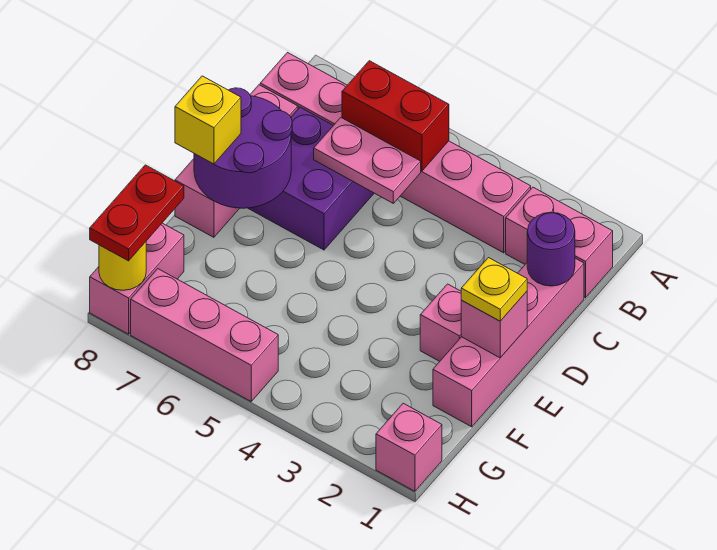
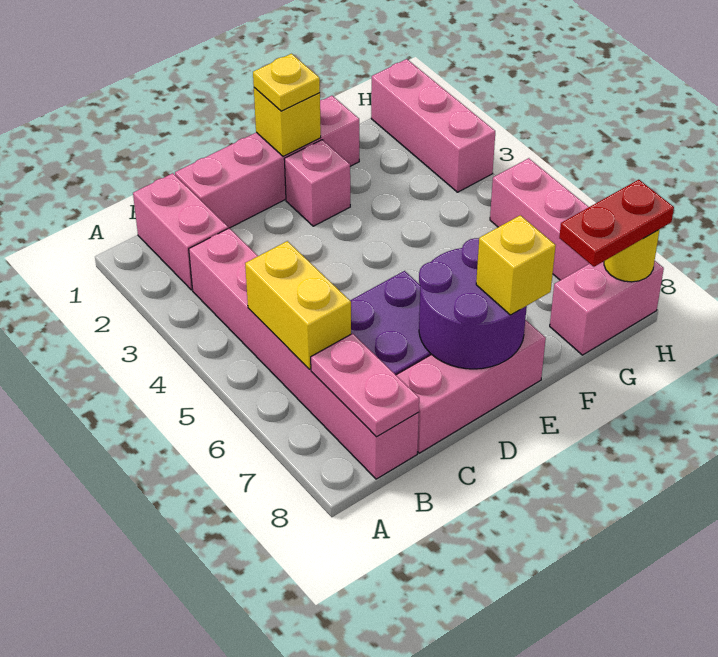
red 1x2 brick [342,61,449,171] -> yellow 1x2 brick [245,241,351,369]
purple 1x1 round brick [527,212,575,286] -> none
pink 1x2 plate [314,118,421,203] -> pink 1x2 plate moved to [311,334,419,437]
pink 1x1 brick [461,292,527,358] -> yellow 1x1 brick [254,88,321,156]
pink 1x1 brick [376,403,442,491] -> pink 1x3 brick [371,59,495,192]

